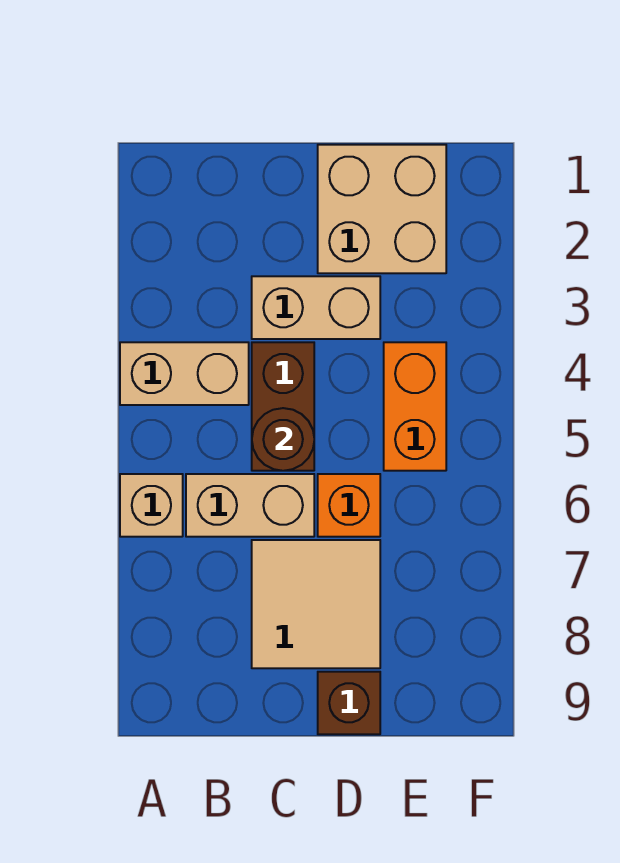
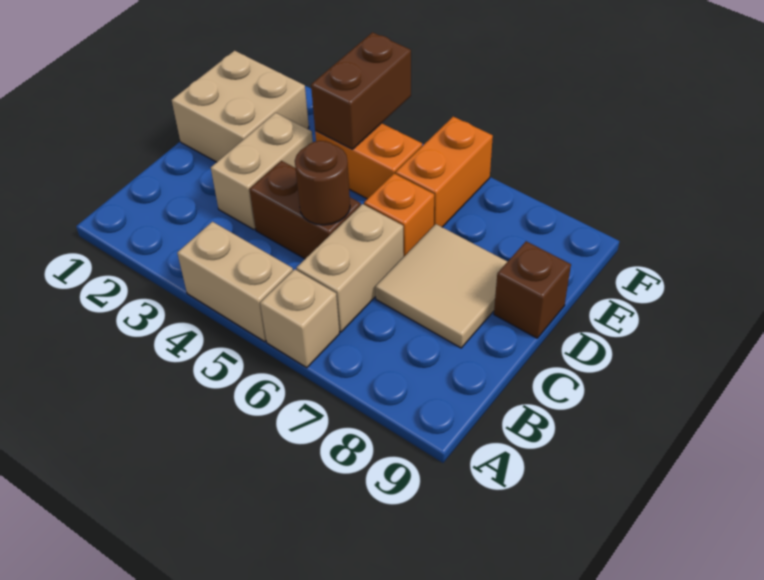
tan 1x2 brick [120,342,249,405] -> tan 1x2 brick turned to [177,222,293,342]
none -> brown 1x2 brick [311,32,411,149]
none -> orange 1x2 brick [396,117,493,227]

